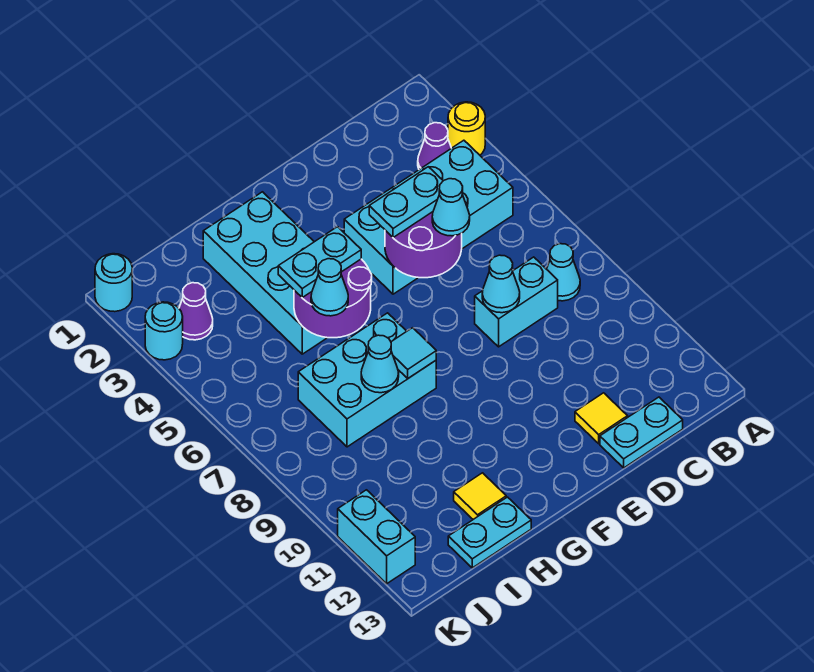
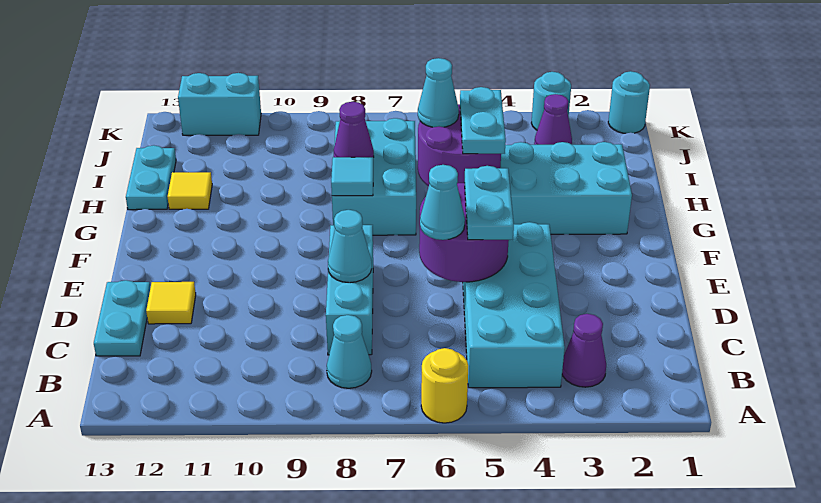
yellow 1x1 round brick [448,102,485,155] -> yellow 1x1 round brick moved to [421,348,468,423]
cyan 1x2 brick [475,257,558,347] -> cyan 1x3 brick [326,225,373,355]
cyan 1x1 cone [361,335,399,393] -> purple 1x1 cone [334,102,374,157]

